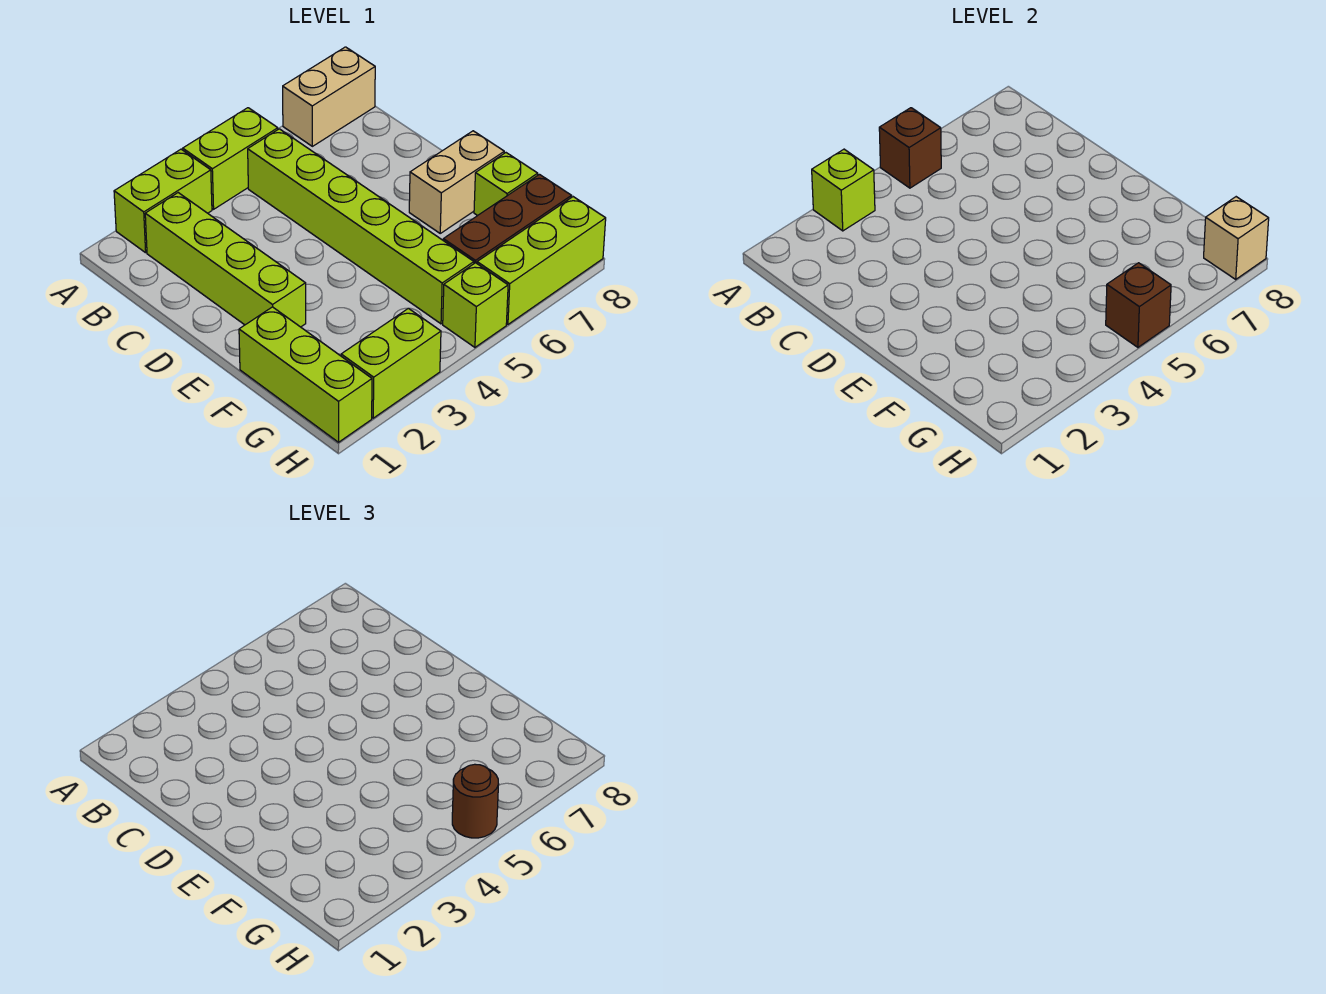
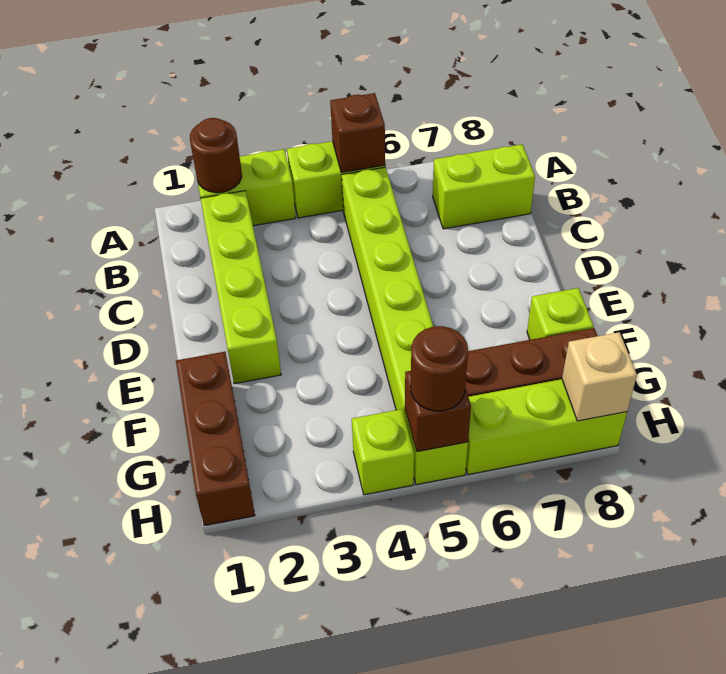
none -> brown 1x1 round brick [190,118,242,193]
lime 1x1 brick [812,149,875,231] -> lime 1x1 brick moved to [352,409,414,495]
tan 1x2 brick [283,47,375,146] -> none
tan 1x2 brick [409,131,504,233] -> none
lime 1x3 brick [239,307,372,442] -> brown 1x3 brick [176,352,255,526]
lime 1x2 brick [341,308,441,418] -> lime 1x2 brick moved to [433,144,535,229]

